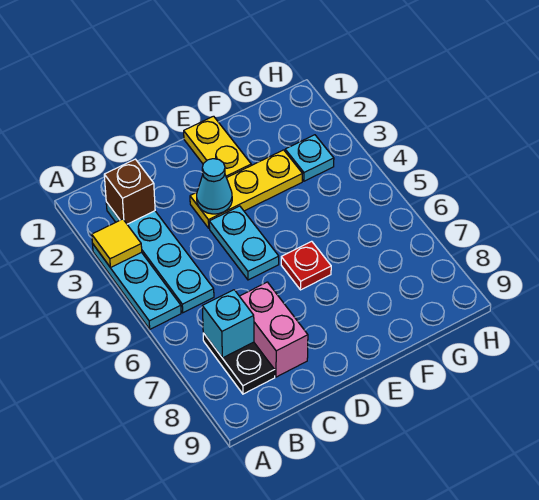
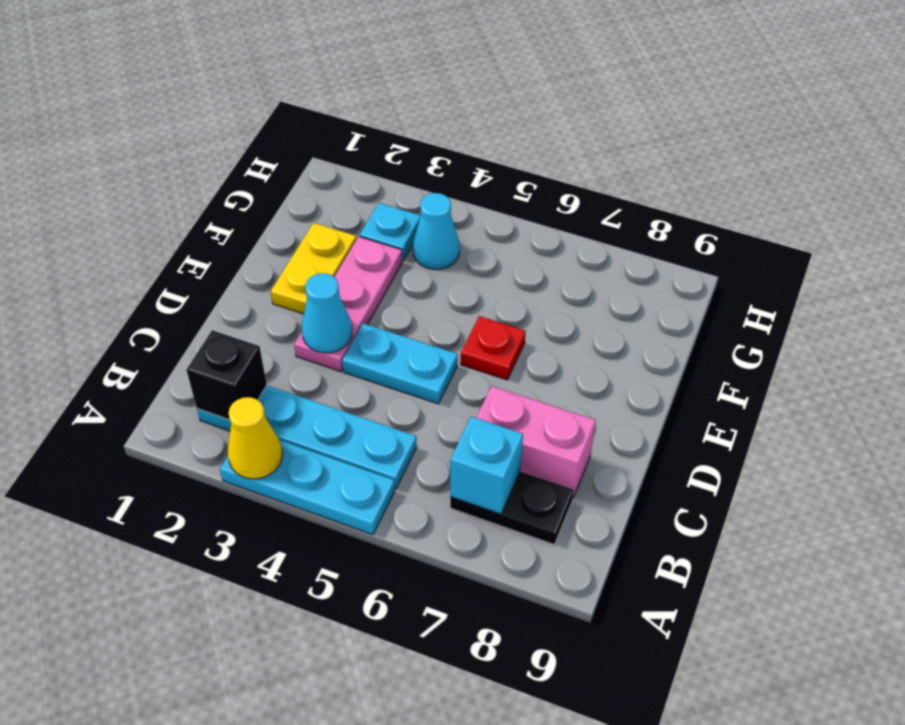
yellow 1x1 tile [92,219,142,268] -> yellow 1x1 cone [228,397,282,479]
brown 1x1 brick [104,159,155,224] -> black 1x1 brick [187,330,267,420]
yellow 1x3 plate [190,150,302,228] -> pink 1x3 plate [294,237,403,371]
yellow 1x2 plate [184,116,251,178] -> yellow 1x2 plate turned to [271,223,357,314]
none -> cyan 1x1 cone [413,193,460,269]

